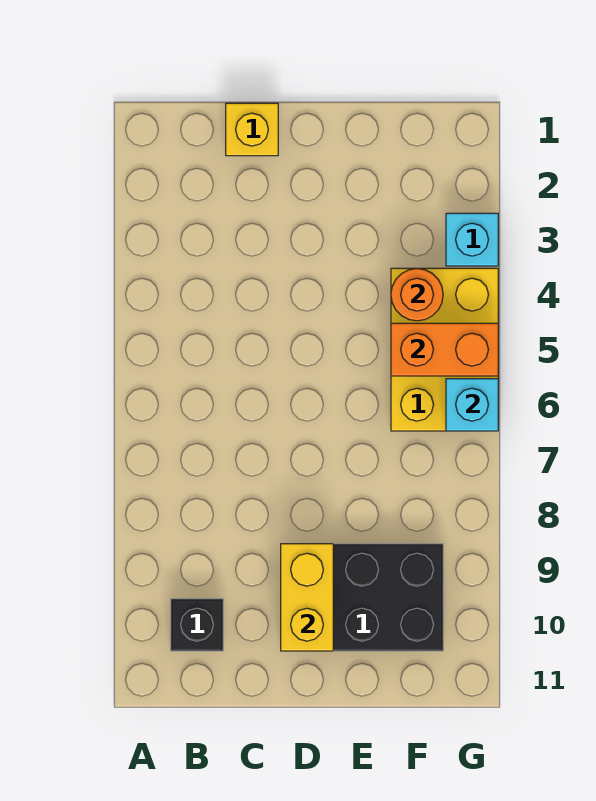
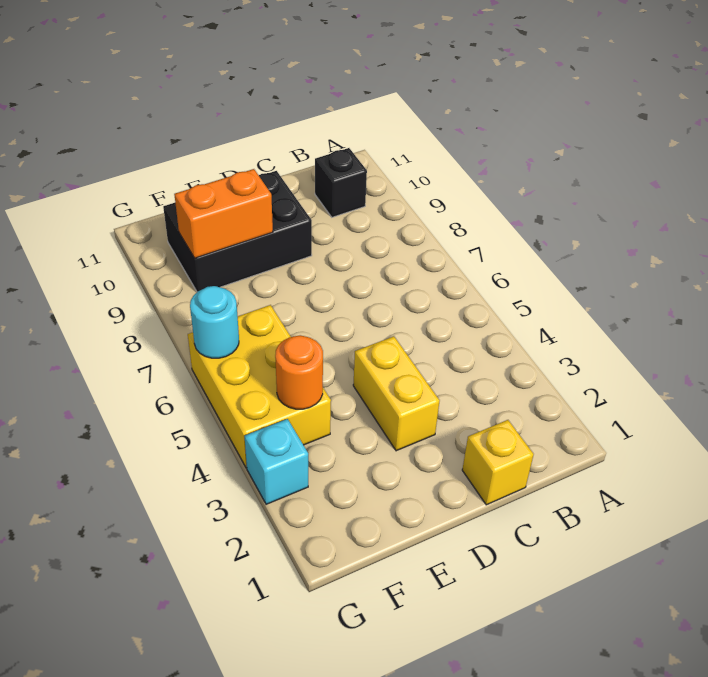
yellow 1x2 brick [281,544,333,651] -> yellow 1x2 brick moved to [353,336,440,451]
orange 1x2 brick [391,323,498,376] -> orange 1x2 brick moved to [174,169,273,258]
cyan 1x1 brick [446,379,498,431] -> cyan 1x1 round brick [190,286,239,358]

